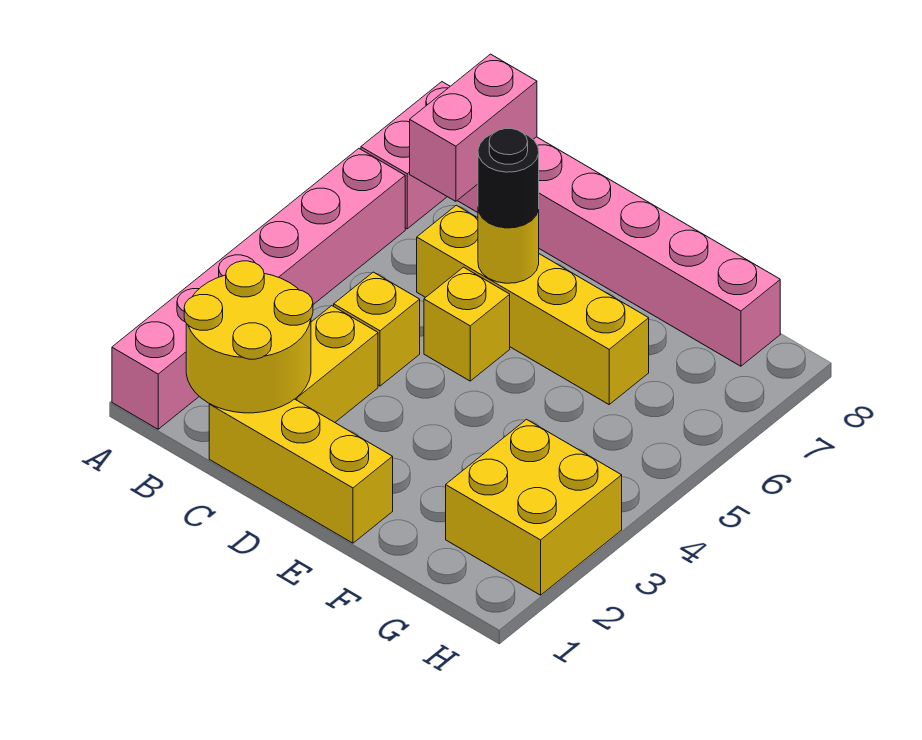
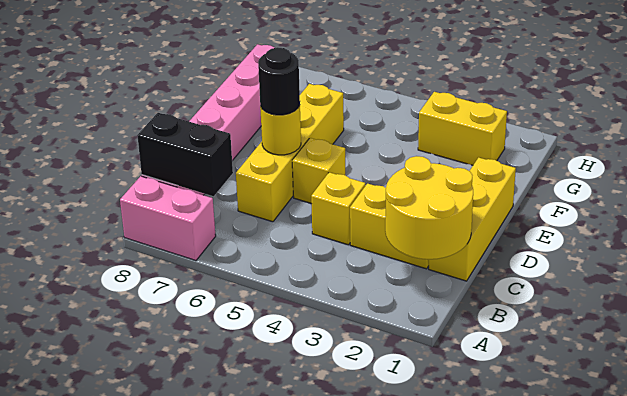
pink 1x6 brick [112,149,405,429] -> none
pink 1x2 brick [410,54,537,201] -> black 1x2 brick [137,113,233,196]
yellow 2x2 brick [446,419,622,595] -> yellow 1x2 brick [418,92,507,165]

